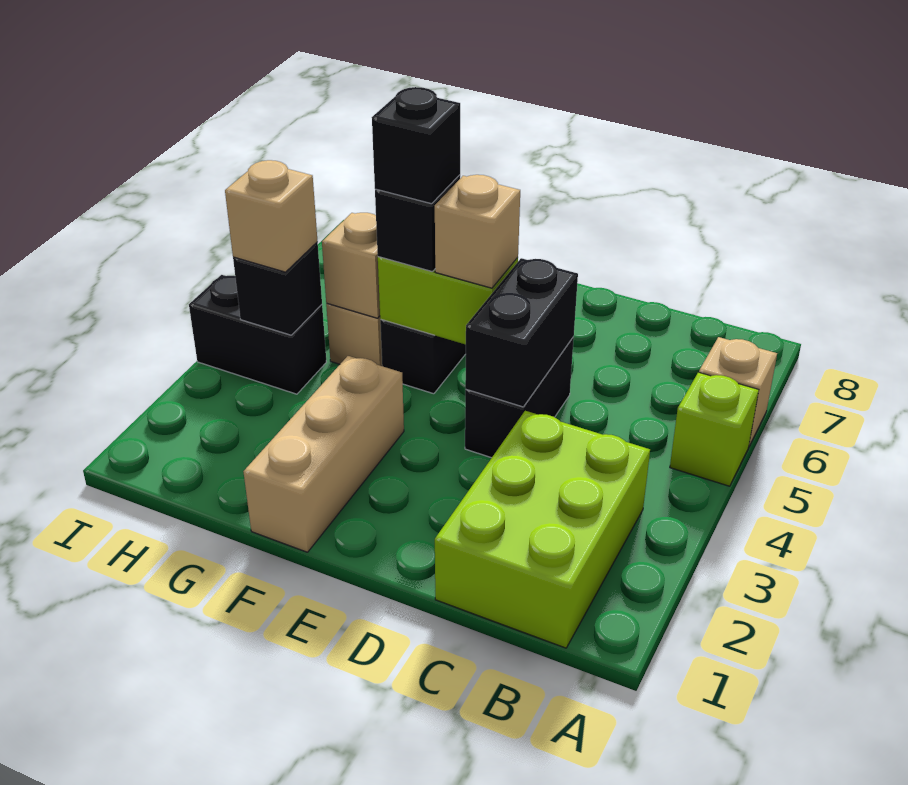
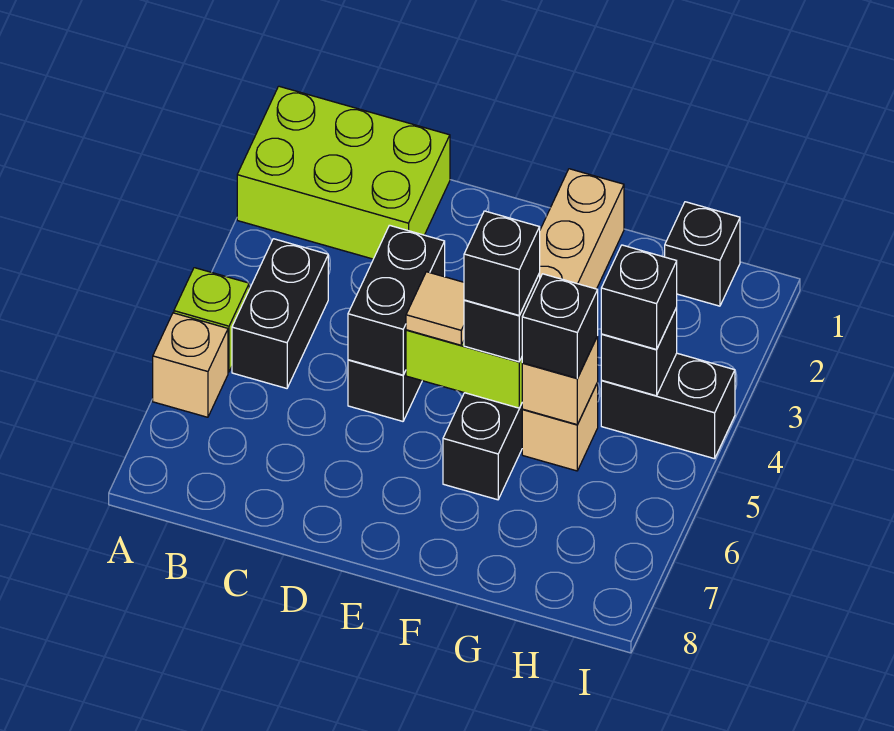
lime 2x3 brick [435,411,650,648] -> lime 2x3 brick turned to [237,86,450,259]
none -> black 1x2 brick [232,239,328,388]
tan 1x1 brick [435,175,520,288] -> tan 1x1 tile [406,272,464,345]
none -> black 1x1 brick [522,274,598,378]
none -> black 1x1 brick [665,202,740,306]
tan 1x1 brick [225,160,318,272] -> black 1x1 brick [601,245,677,349]

